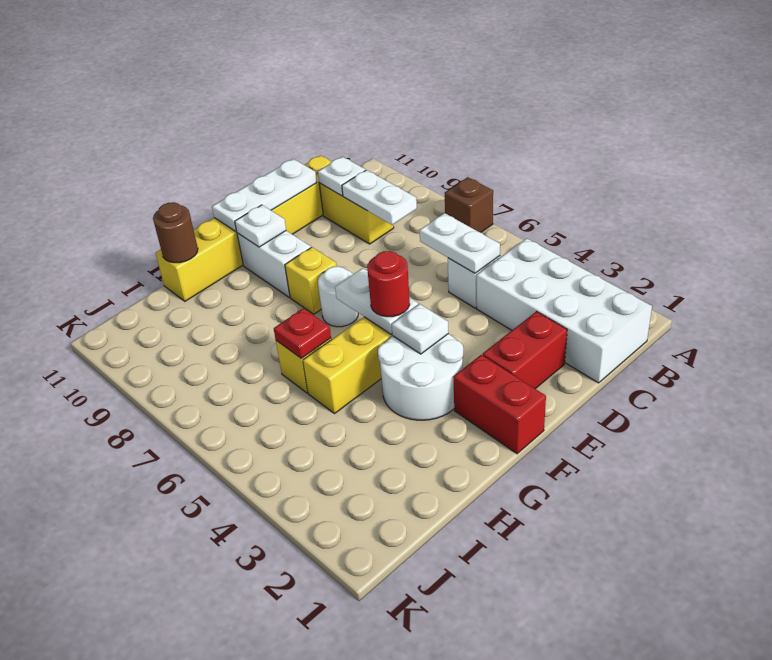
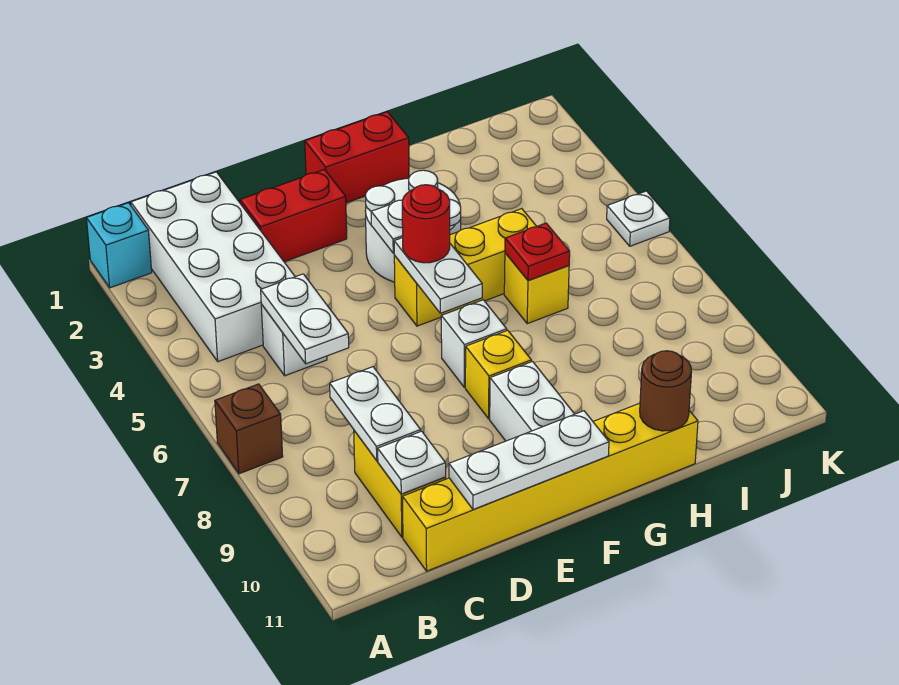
none -> cyan 1x1 brick [86,203,152,288]
red 1x2 brick [453,355,546,454] -> red 1x2 brick turned to [305,112,409,203]
white 1x1 round brick [318,266,358,327] -> white 1x1 brick [441,300,507,387]
white 1x1 plate [235,205,286,247] -> white 1x1 plate moved to [607,191,670,246]

